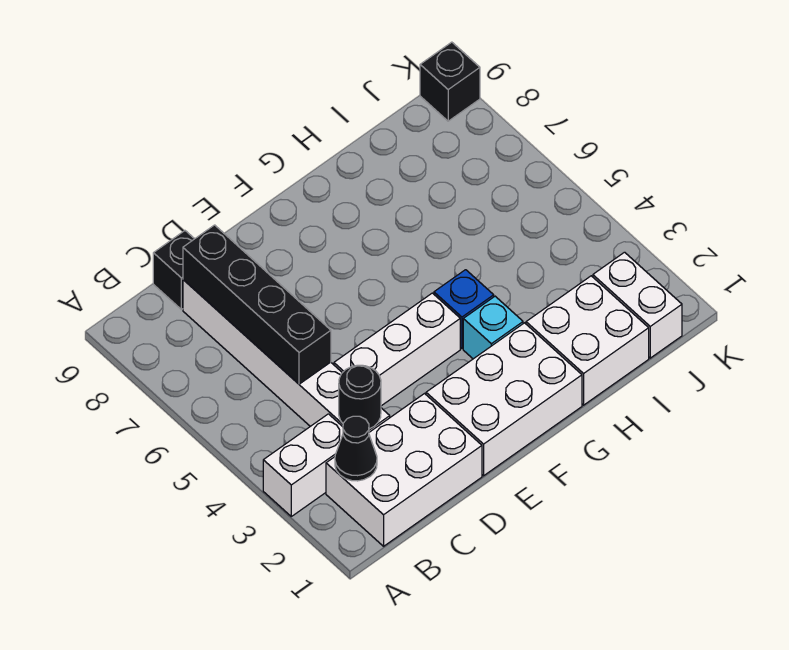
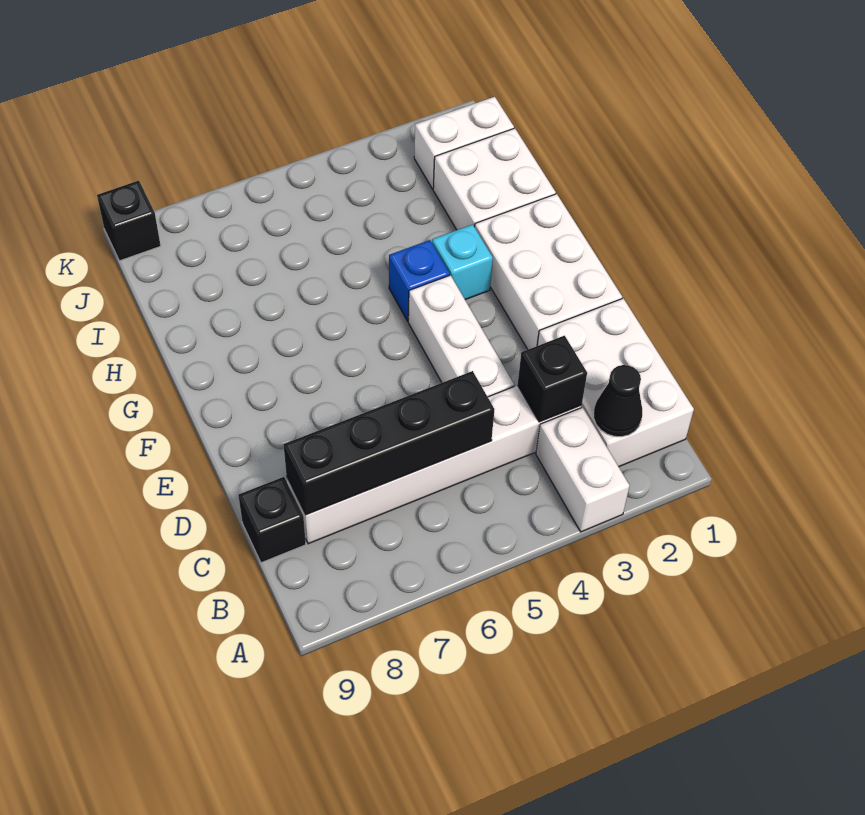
black 1x1 round brick [339,365,381,429] -> black 1x1 brick [518,336,587,422]

